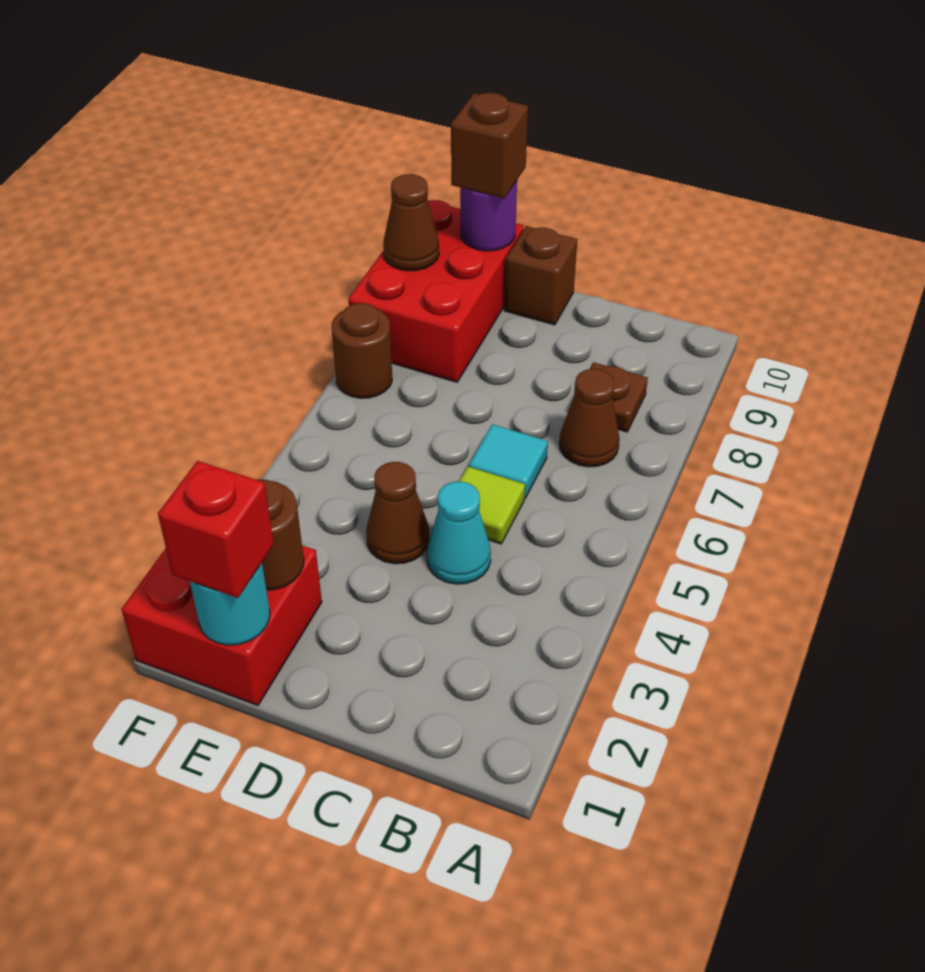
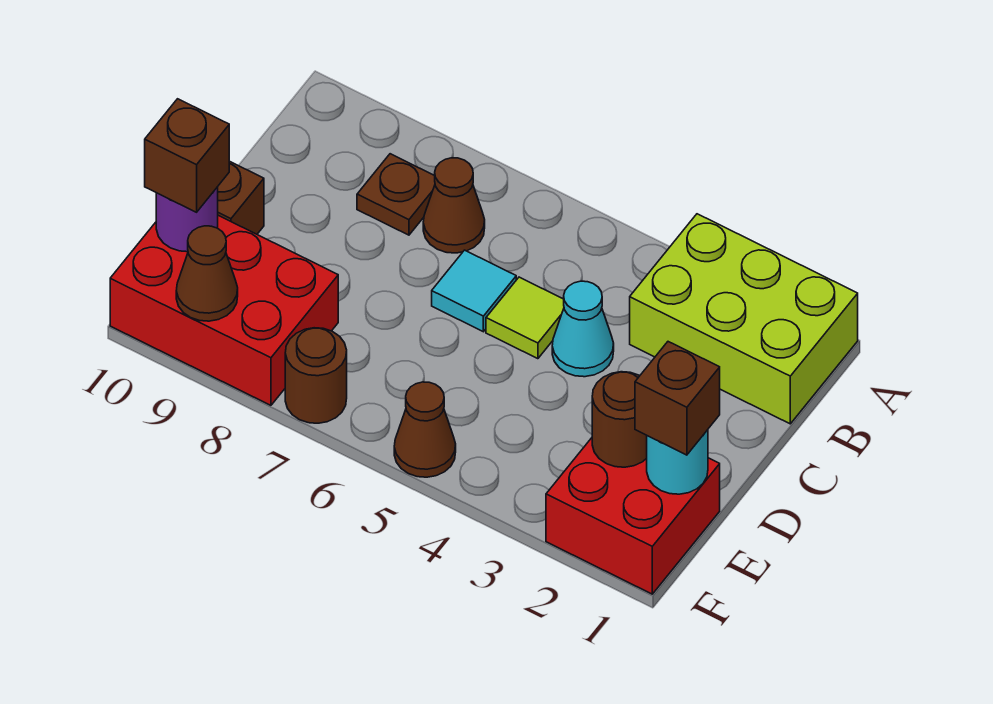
none -> lime 2x3 brick [630,214,858,424]
brown 1x1 cone [366,462,429,564] -> brown 1x1 cone moved to [394,382,456,477]
red 1x1 brick [158,461,274,598] -> brown 1x1 brick [635,342,720,455]

